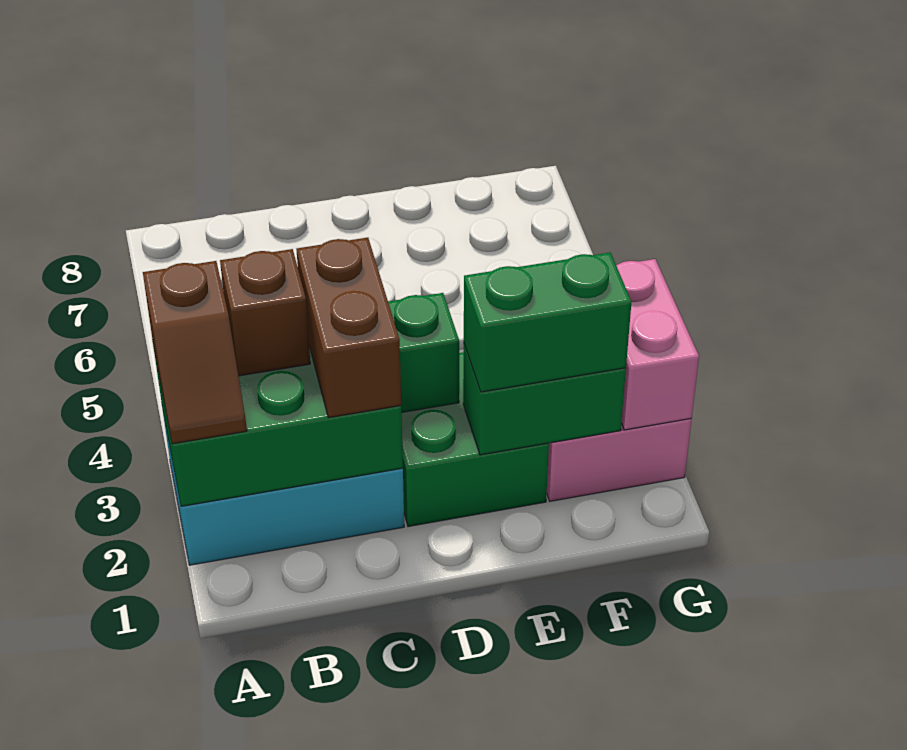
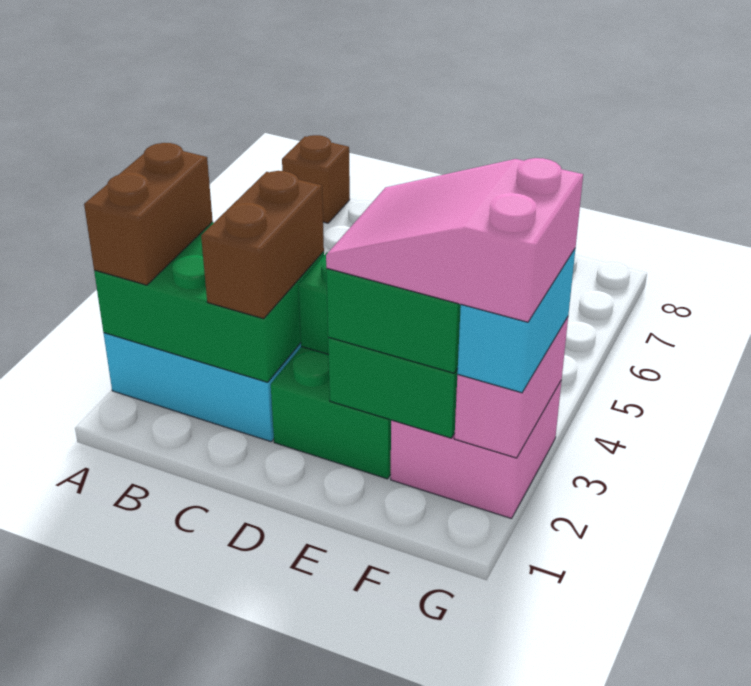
brown 1x2 slope [143,261,247,444] -> brown 1x2 brick [84,143,213,285]
brown 1x1 brick [220,249,310,376] -> brown 1x1 brick moved to [282,135,350,223]
none -> pink 2x3 slope [326,158,583,322]
none -> cyan 1x2 brick [457,249,575,393]

